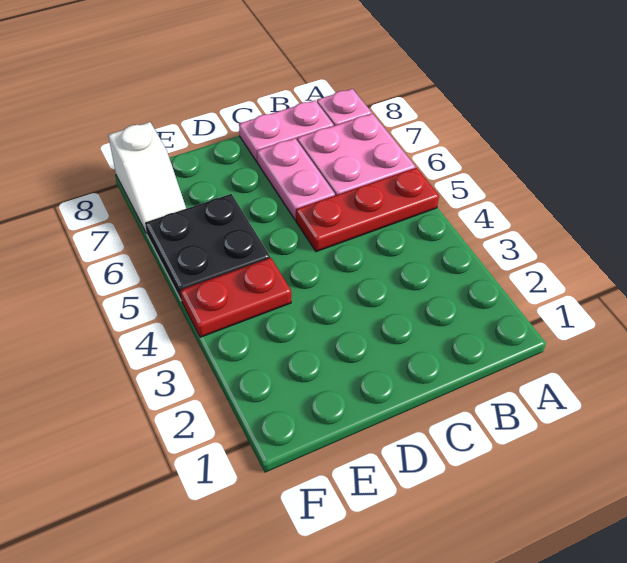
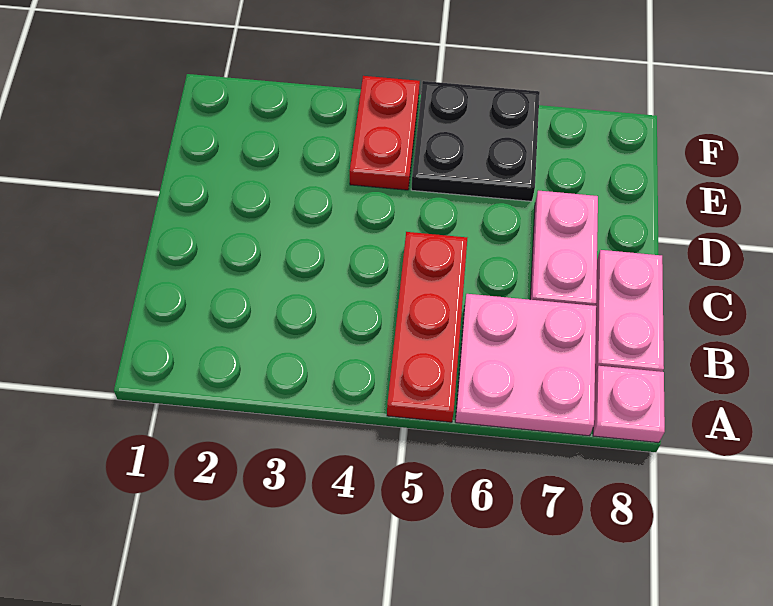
pink 1x2 plate [257,138,335,220] -> pink 1x2 plate turned to [530,191,598,306]
white 1x2 slope [108,122,186,233] -> none

